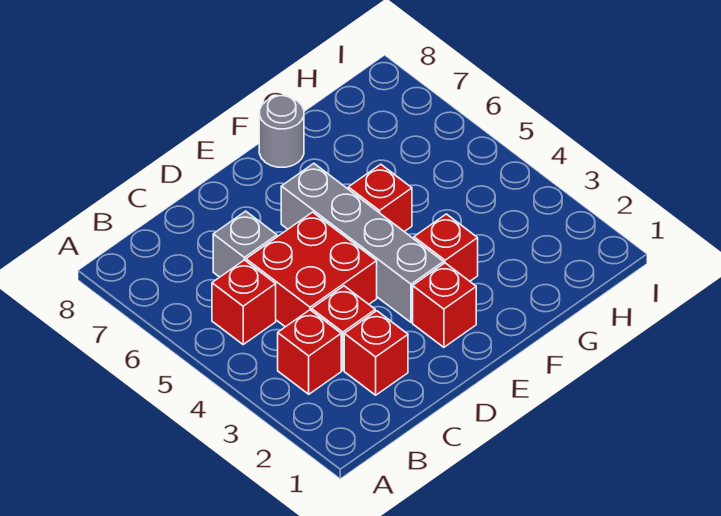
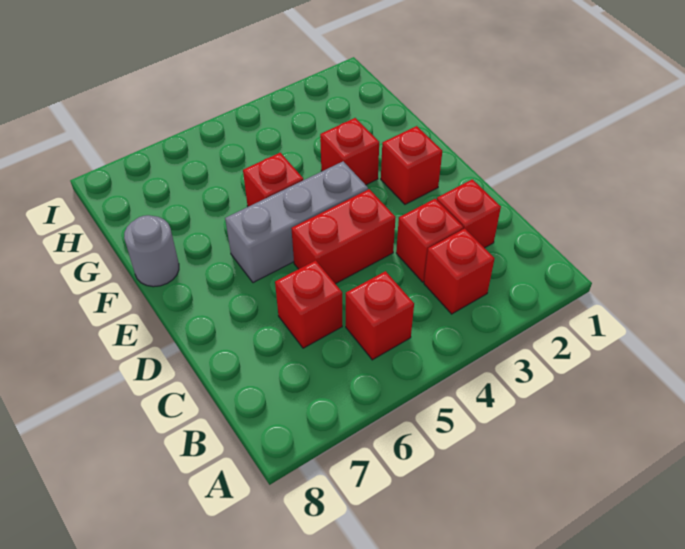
red 2x2 brick [246,212,377,327] -> red 1x2 brick [291,189,396,284]
grey 1x1 brick [213,211,277,277] -> red 1x1 brick [275,260,342,348]
grey 1x4 brick [281,164,444,322] -> grey 1x3 brick [225,161,368,283]

